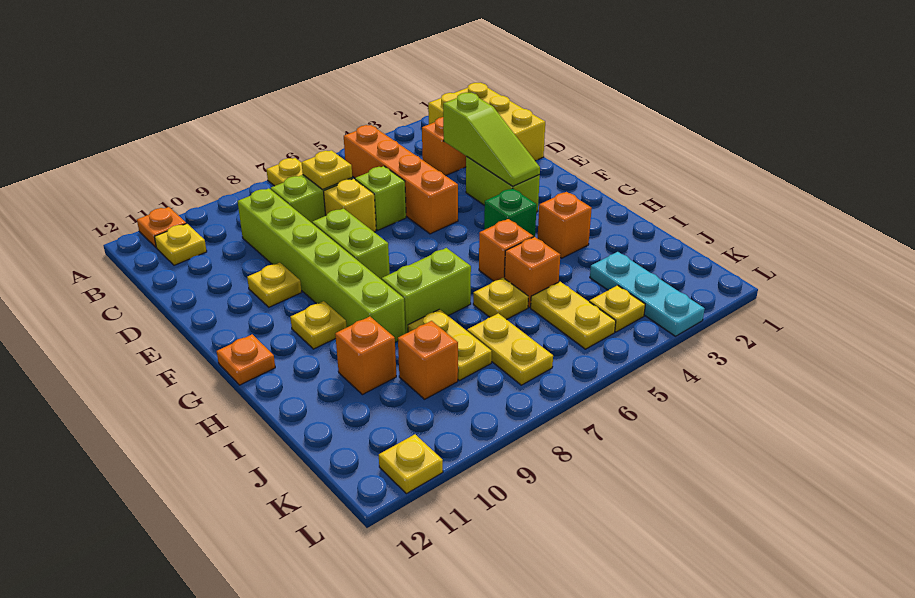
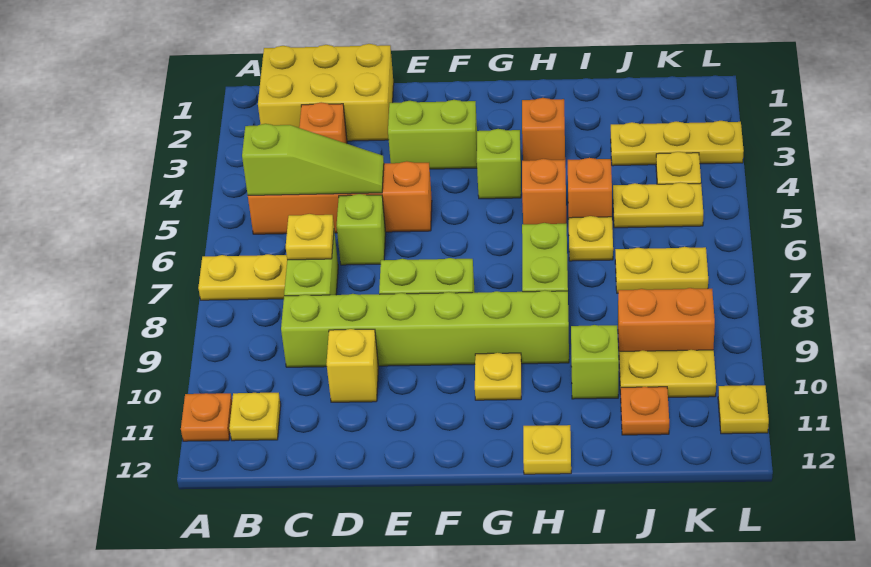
lime 1x3 slope [443,92,540,186] -> lime 1x3 slope moved to [242,124,384,195]
yellow 1x1 brick [324,179,376,232] -> yellow 1x1 brick moved to [326,329,379,402]
yellow 1x1 plate [247,263,302,307] -> yellow 1x1 plate moved to [523,425,571,474]
green 1x1 brick [484,188,537,237] -> lime 1x1 brick [477,129,521,199]
orange 1x1 plate [217,334,275,385] -> orange 1x1 plate moved to [621,387,669,435]
yellow 1x2 plate [408,309,492,381] -> yellow 1x2 plate moved to [619,350,716,397]
orange 1x1 brick [335,317,396,395] -> lime 1x1 brick [571,325,619,399]
cyan 1x3 plate [590,252,705,336] -> yellow 1x3 plate [611,121,744,166]
orange 1x1 brick [398,321,458,399] -> orange 1x2 brick [618,288,715,351]

